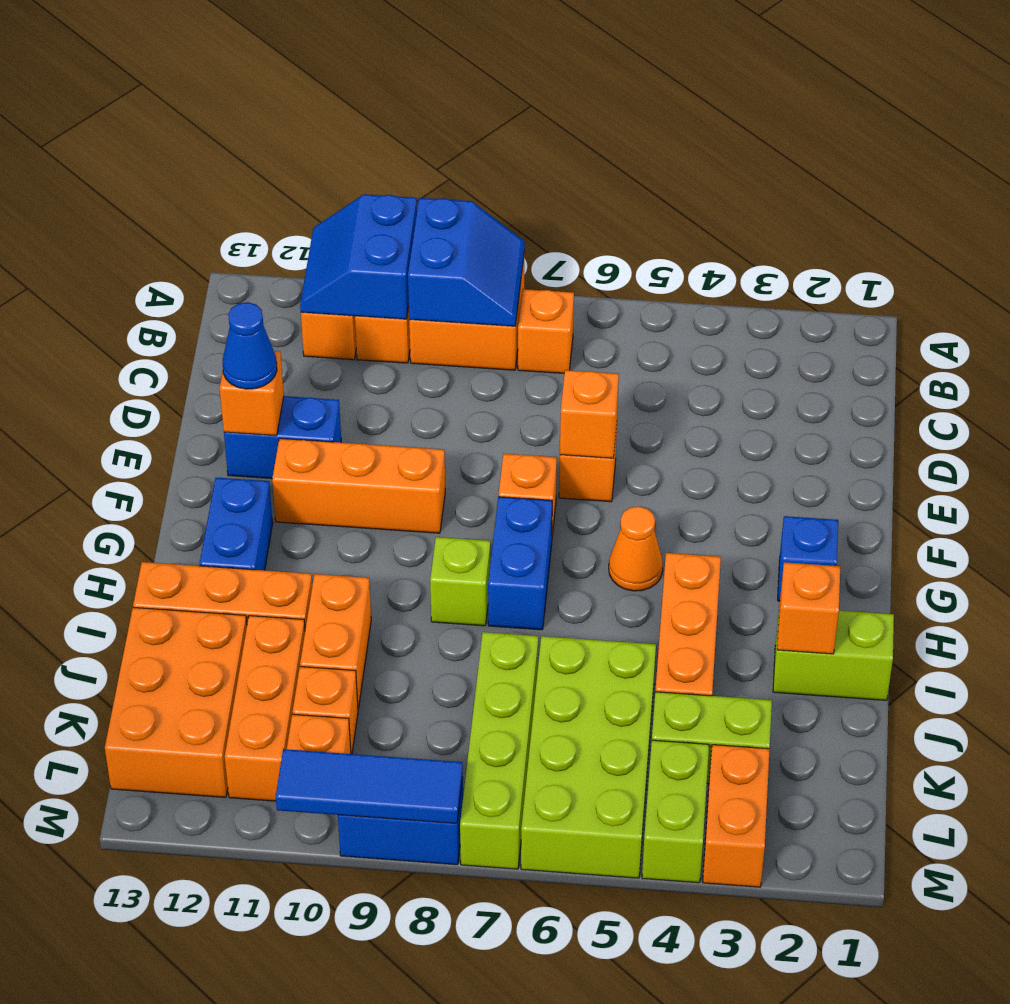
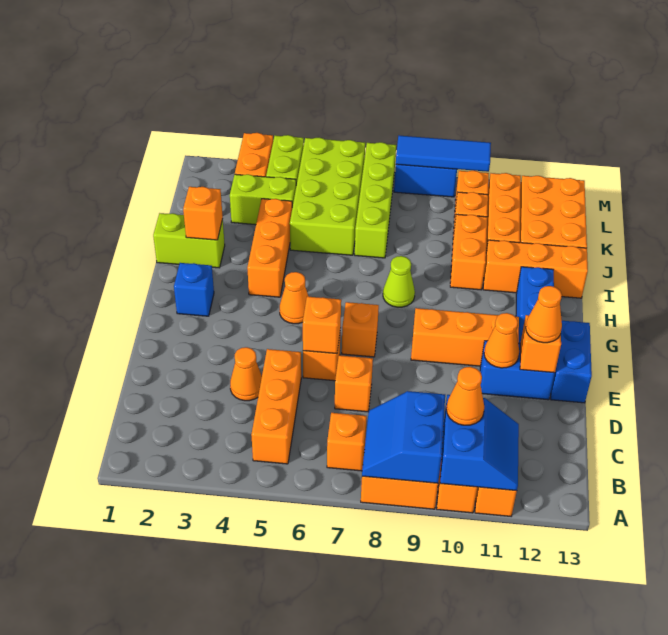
none -> orange 1x3 brick [251,349,301,464]
none -> orange 1x1 cone [446,367,484,425]
none -> orange 1x1 cone [230,347,262,401]
none -> orange 1x1 brick [335,355,373,412]
none -> orange 1x1 cone [484,313,519,368]
blue 1x1 cone [223,302,277,389] -> orange 1x1 cone [526,286,562,343]
blue 1x2 brick [488,497,552,630] -> blue 1x2 brick moved to [551,321,592,403]
lime 1x1 brick [430,537,490,626] -> lime 1x1 cone [383,256,415,307]

